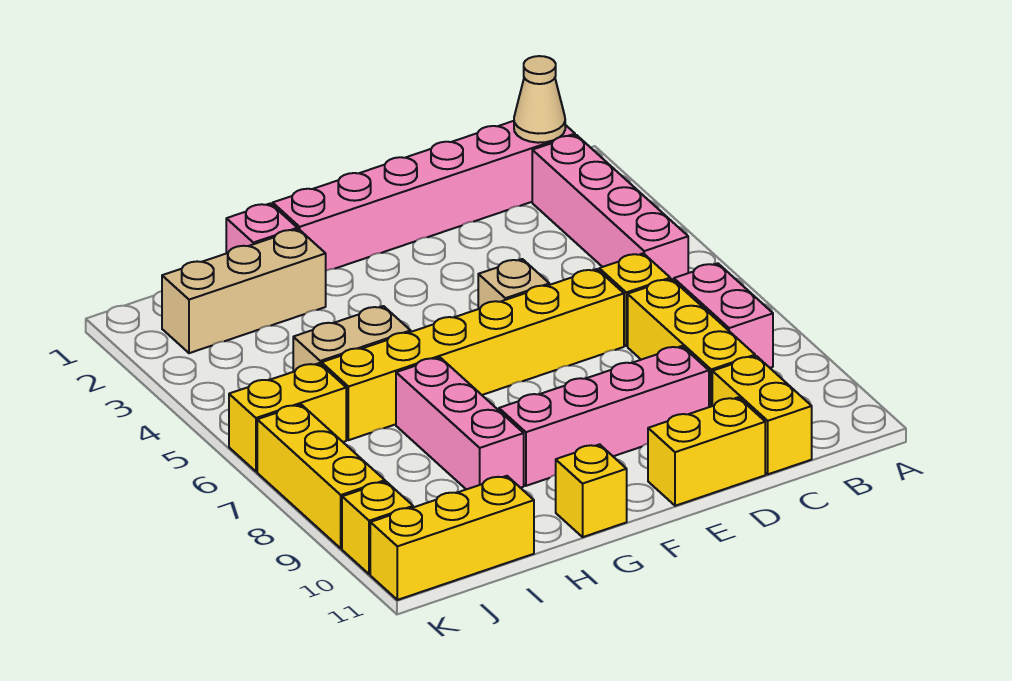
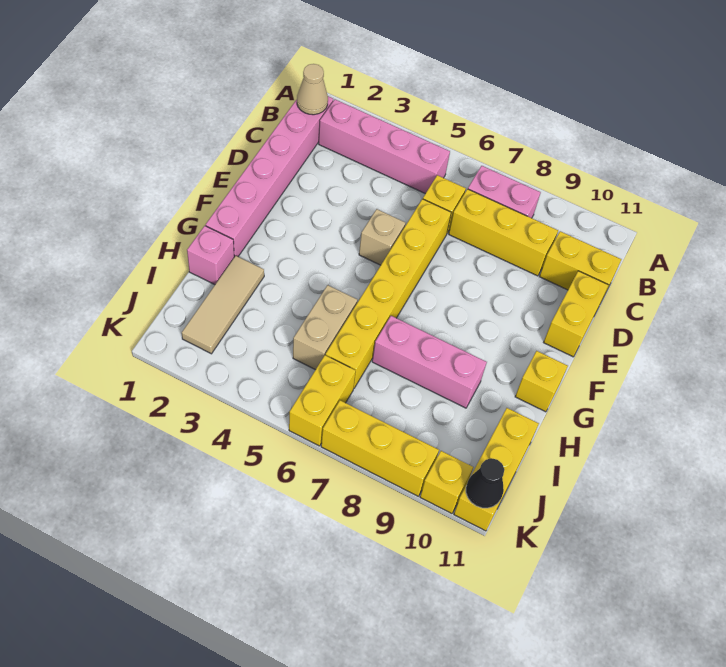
pink 1x4 brick [499,346,709,486] -> none
tan 1x3 brick [162,229,326,353] -> tan 1x3 tile [182,256,264,354]
none -> black 1x1 cone [466,458,504,508]

